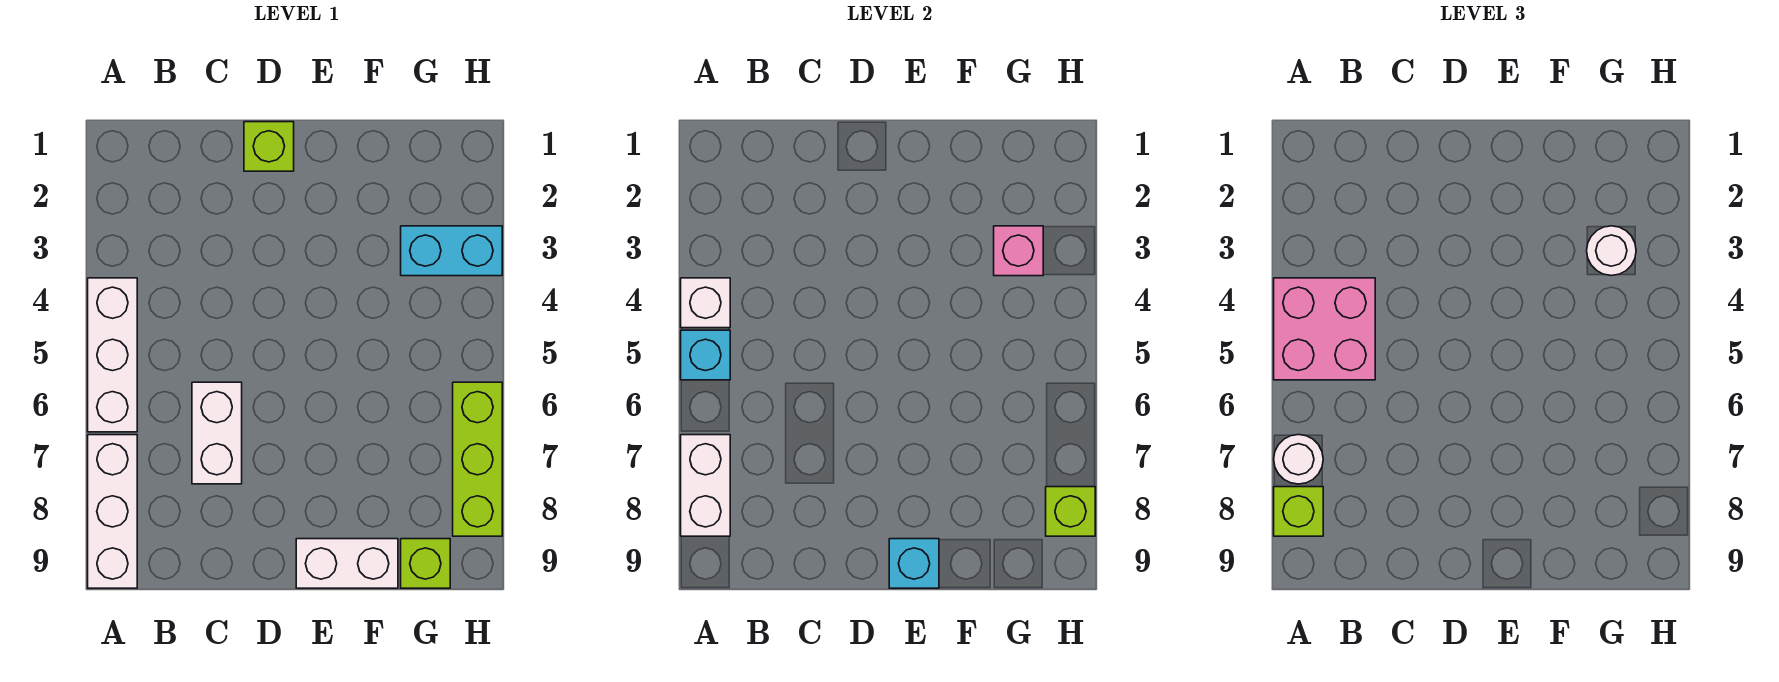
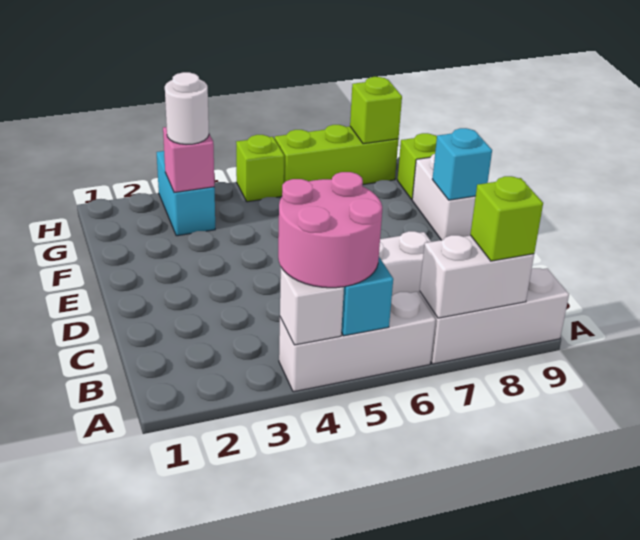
pink 2x2 brick [1274,278,1375,380] -> pink 2x2 round brick [278,172,382,288]
white 1x1 round brick [1274,435,1323,484] -> none
lime 1x1 brick [244,122,294,171] -> lime 1x1 brick moved to [236,135,284,202]

